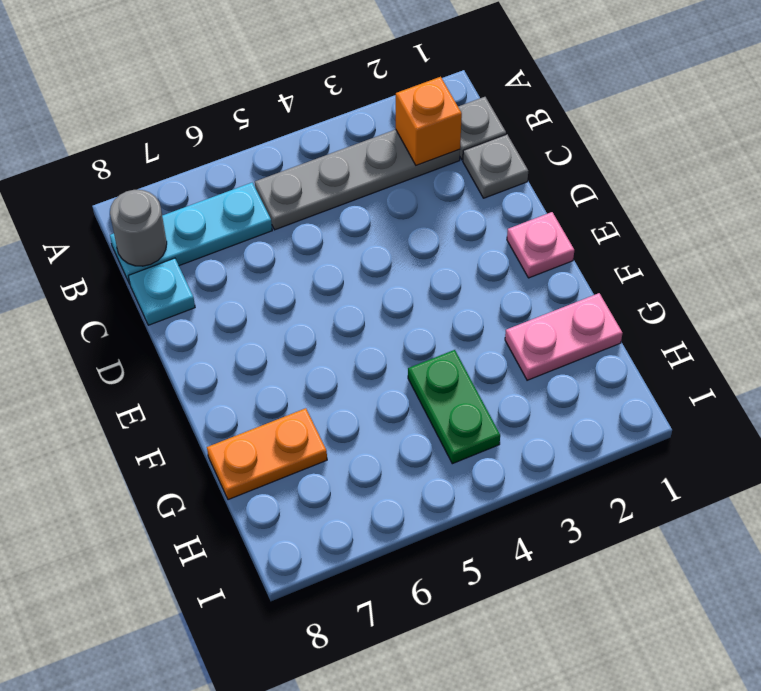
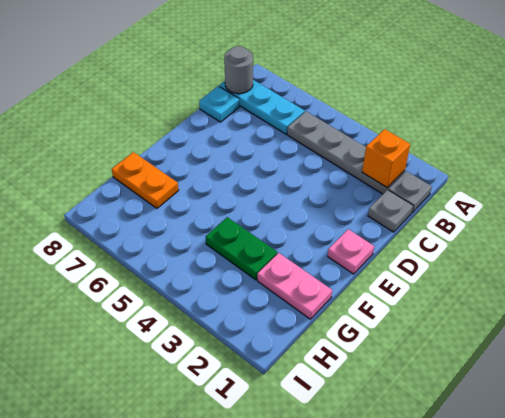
green 1x2 plate [408,350,500,464] -> green 1x2 plate turned to [206,217,277,280]

